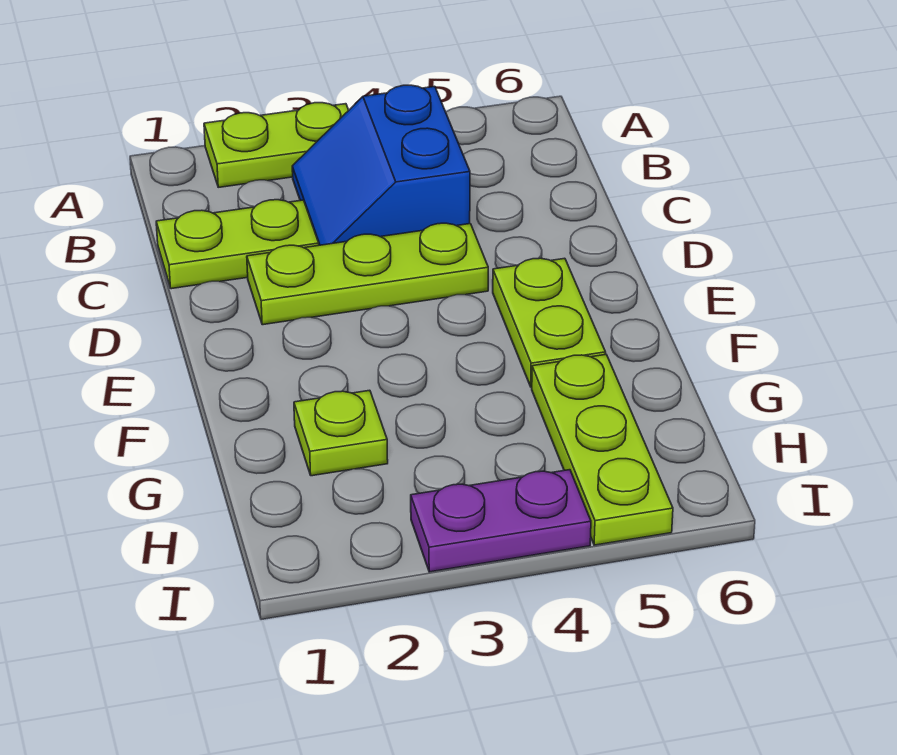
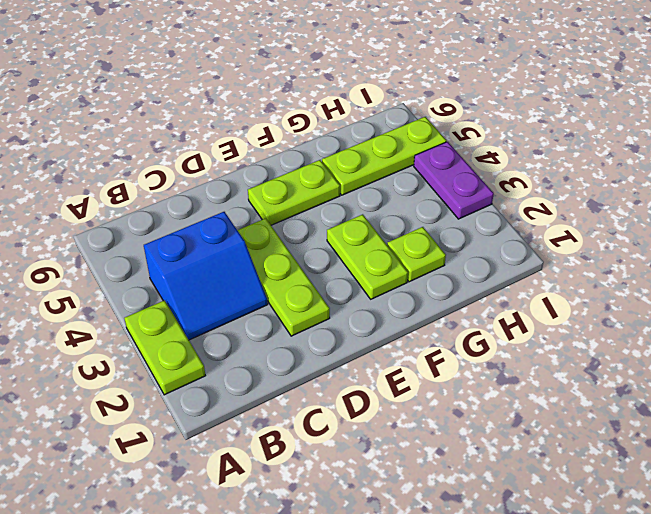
lime 1x2 plate [156,200,319,289] -> lime 1x2 plate moved to [327,214,408,299]

